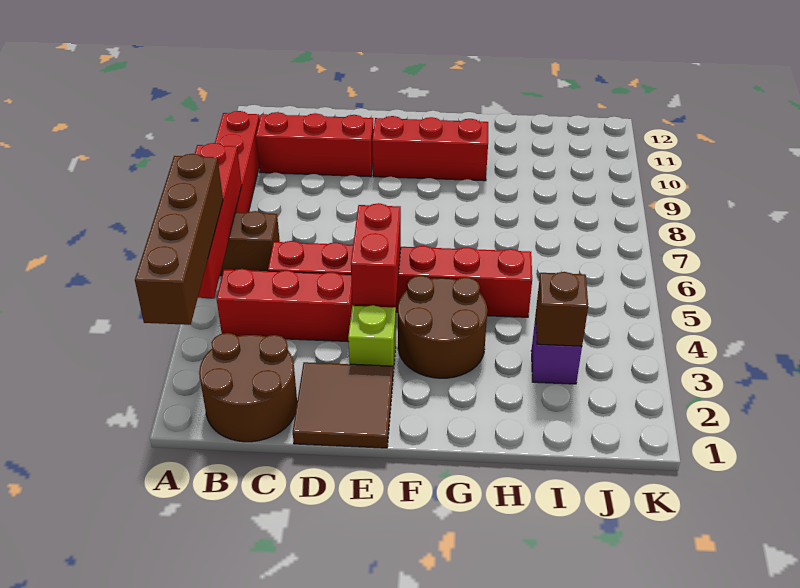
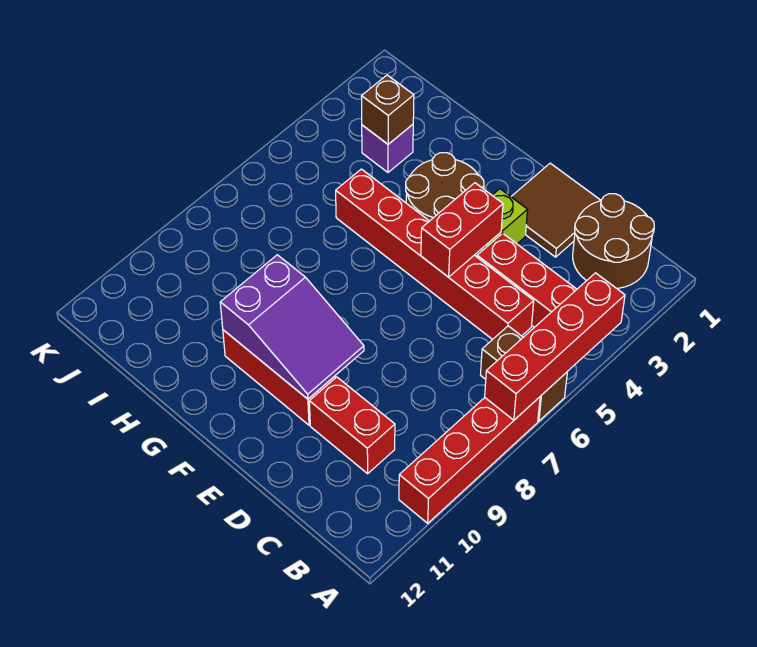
brown 1x4 brick [135,154,223,325] -> none
red 1x3 brick [256,112,374,177] -> red 1x2 brick [309,377,395,474]
none -> purple 2x3 slope [220,255,364,399]

